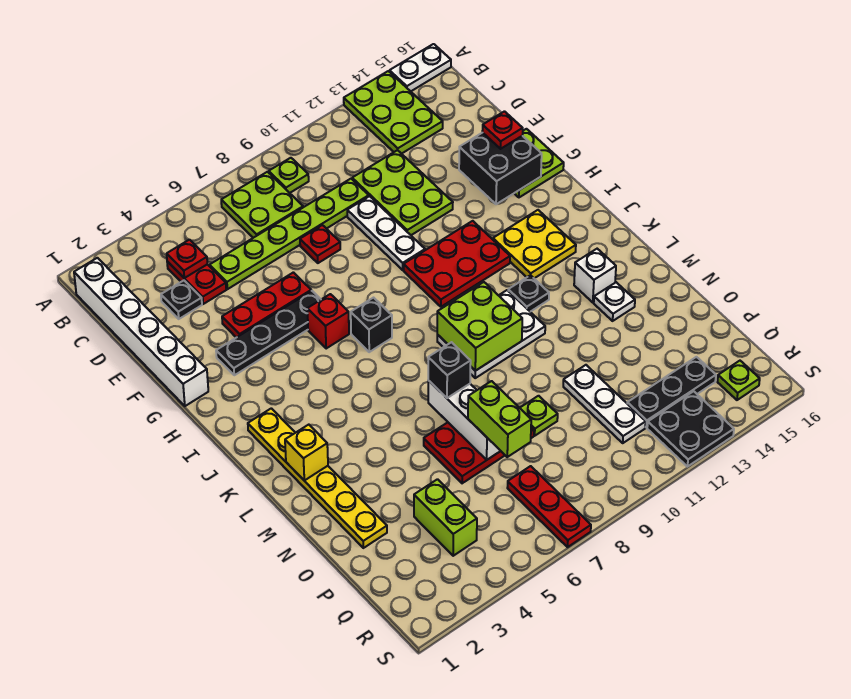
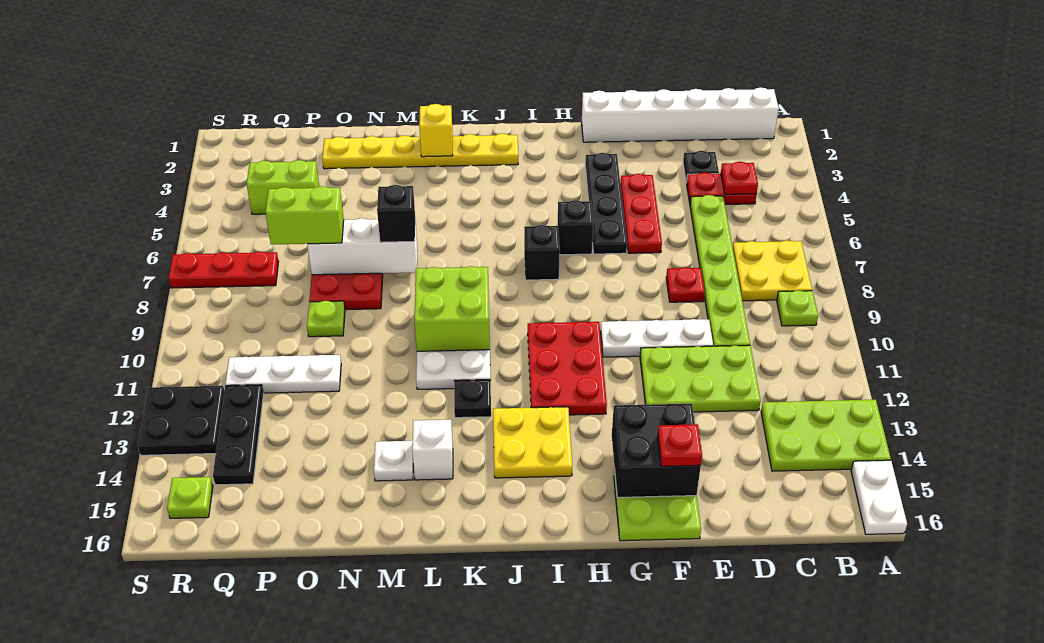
lime 2x2 plate [221,172,303,238] -> yellow 2x2 plate [733,240,812,301]
red 1x1 brick [307,294,349,348] -> black 1x1 brick [557,200,593,255]

